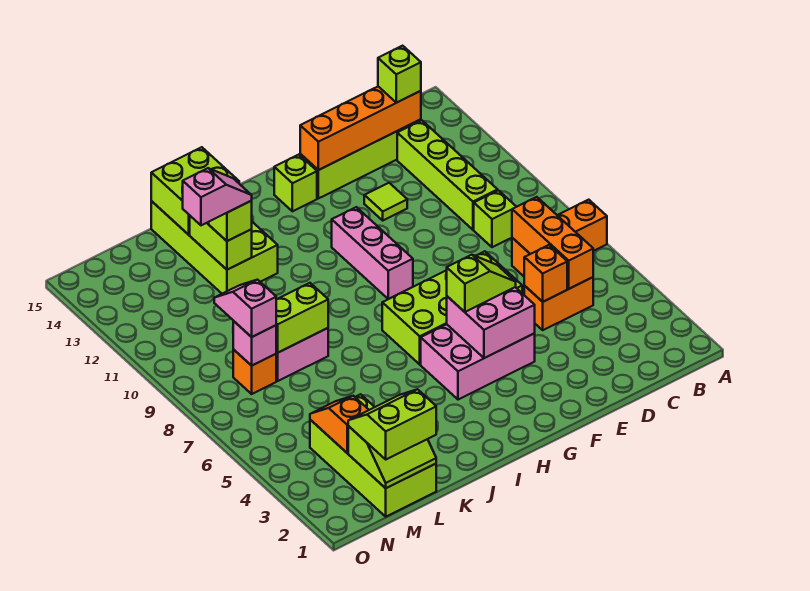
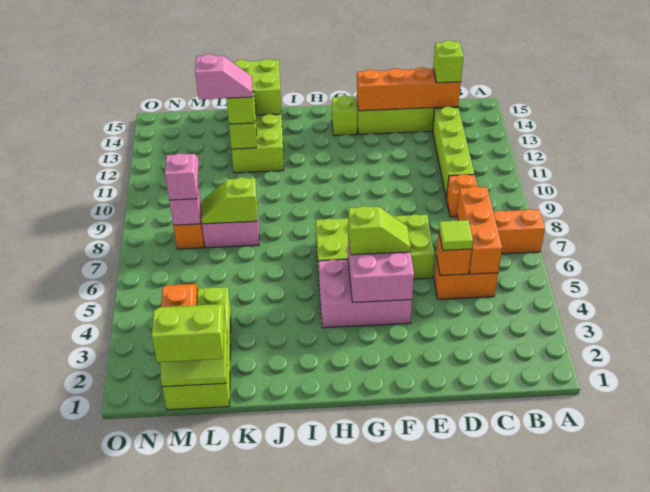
lime 1x1 brick [474,190,516,247] -> orange 1x1 brick [446,174,477,217]
lime 1x1 tile [364,183,407,220] -> lime 1x1 tile moved to [439,220,473,250]
pink 1x3 brick [332,207,413,299] -> none
lime 1x2 brick [276,283,328,353] -> lime 1x2 slope [201,177,257,224]

